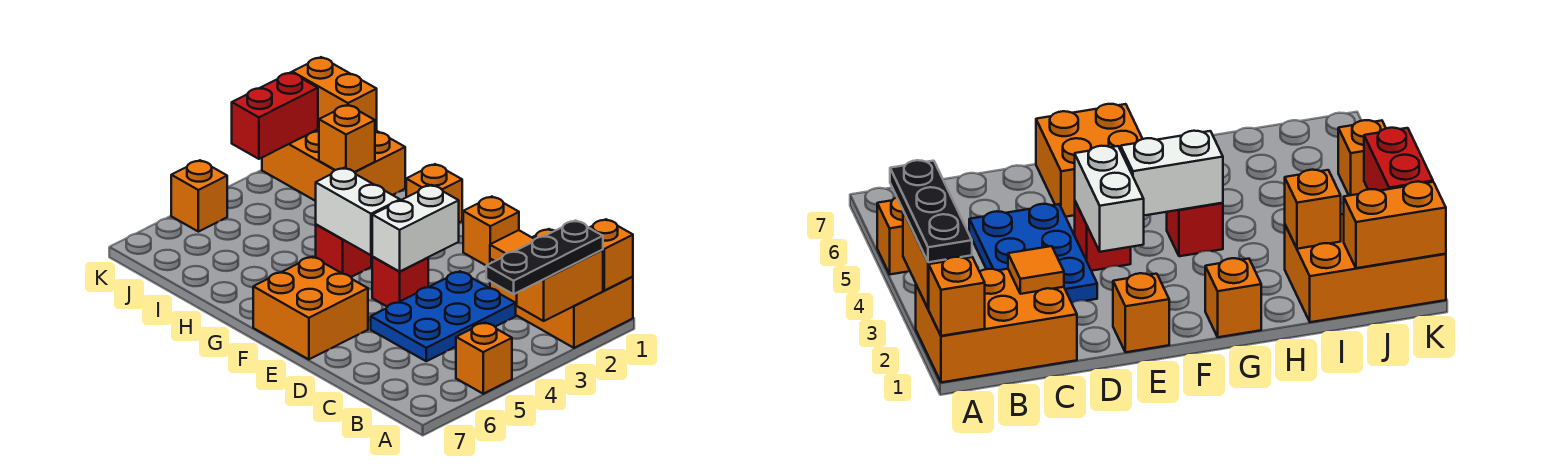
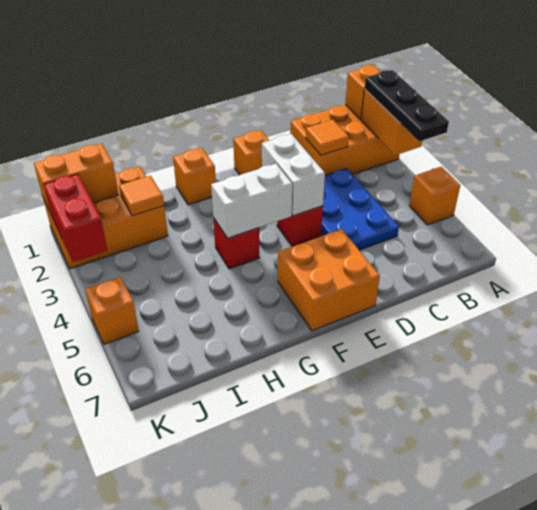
orange 1x1 brick [319,105,375,172] -> orange 1x1 tile [119,176,164,216]

